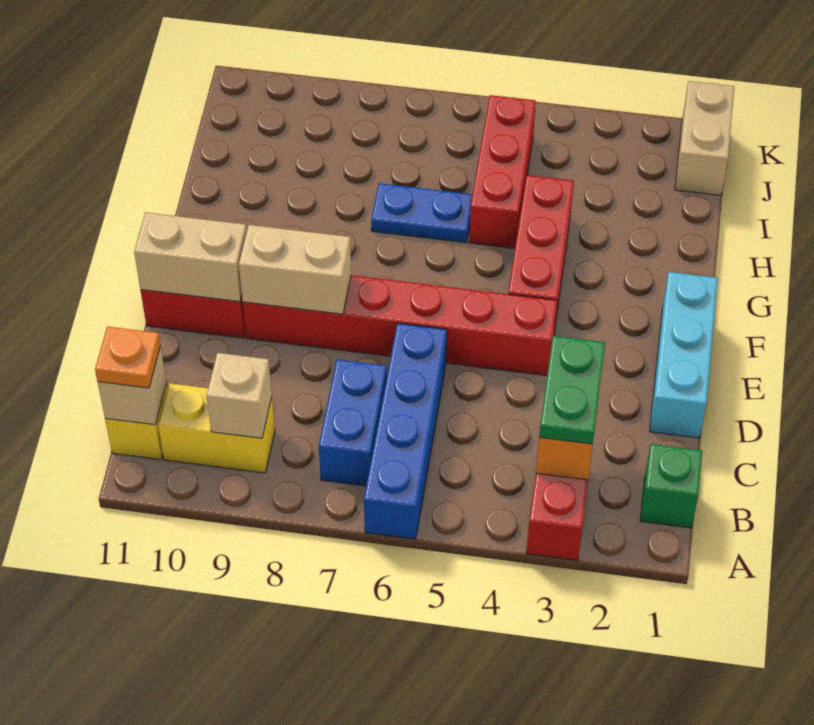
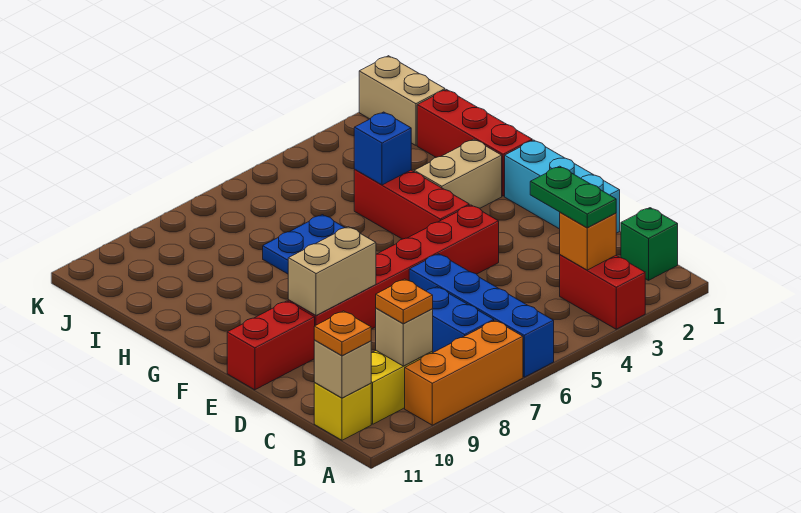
none -> orange 1x3 brick [405,320,523,425]
none -> orange 1x1 plate [376,279,433,324]
tan 1x2 brick [134,212,247,302] -> tan 1x2 brick moved to [414,139,502,208]
none -> blue 1x1 brick [354,112,411,185]
red 1x3 brick [469,95,536,248] -> red 1x3 brick moved to [417,90,532,196]

